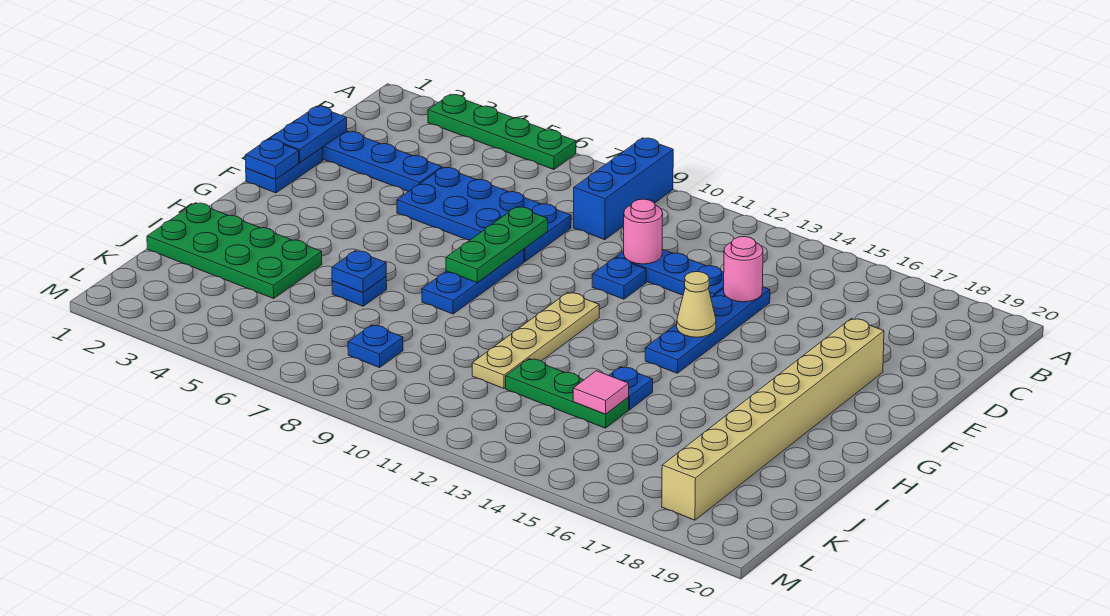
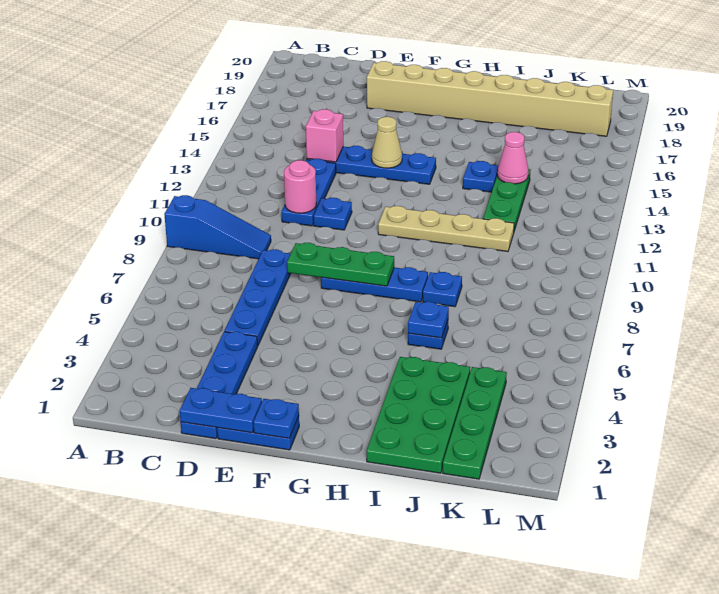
green 1x4 plate [428,95,576,170] -> green 1x4 plate moved to [443,367,507,479]
blue 1x3 brick [574,138,673,240] -> blue 1x3 slope [164,195,271,259]
blue 2x4 plate [397,167,571,262] -> blue 1x4 plate [225,249,291,346]
pink 1x1 round brick [724,237,763,302] -> pink 1x1 brick [306,109,343,162]
pink 1x1 tile [573,371,629,414] -> pink 1x1 cone [498,132,528,184]
blue 1x1 plate [348,325,403,368] -> blue 1x1 plate moved to [423,272,462,307]

